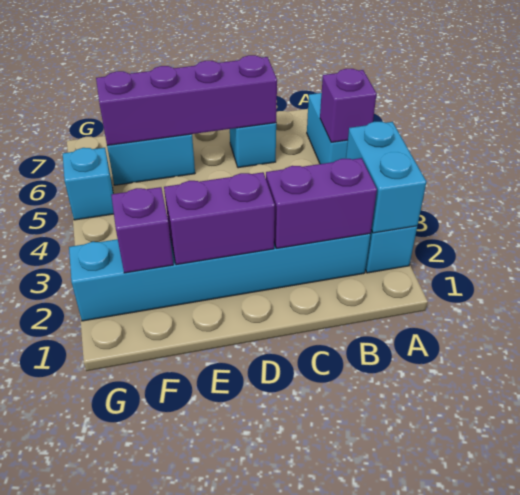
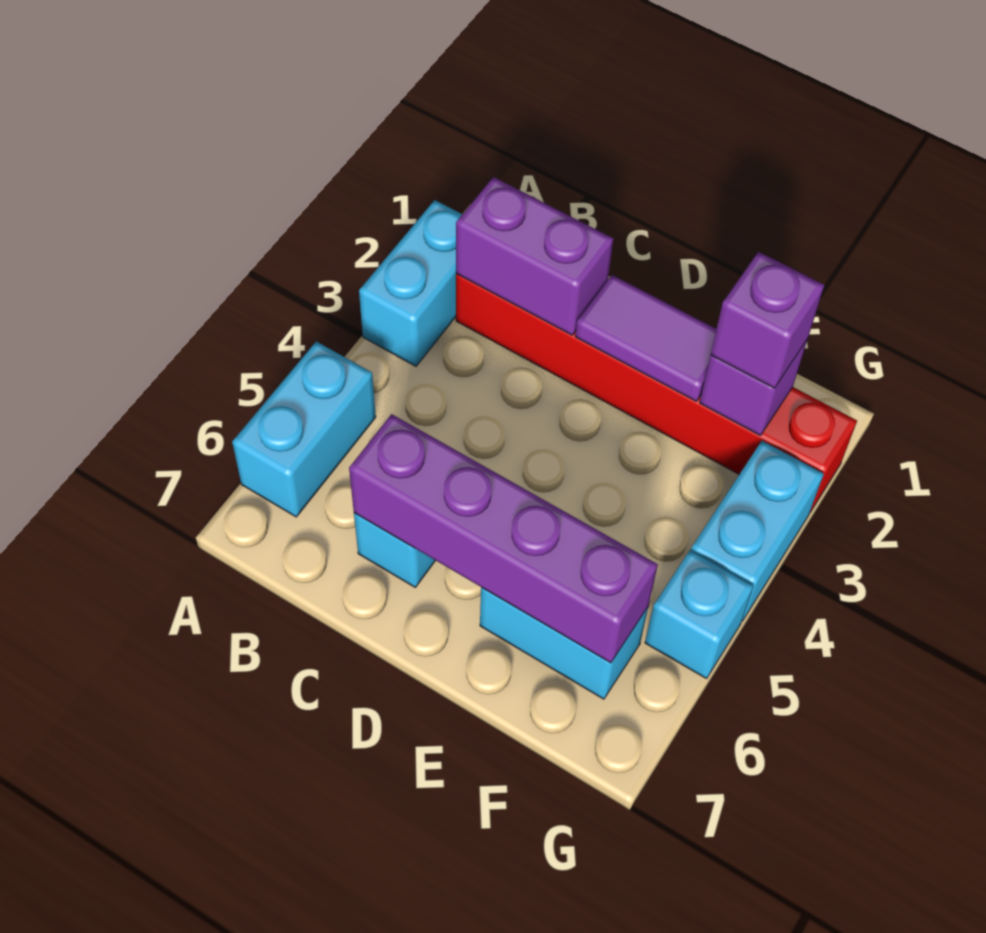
cyan 1x2 brick [346,122,426,233] -> cyan 1x2 brick moved to [691,441,824,621]
purple 1x1 brick [320,69,376,142] -> purple 1x1 brick moved to [711,252,824,388]
cyan 1x6 brick [69,234,370,321] -> red 1x6 brick [456,274,857,512]
purple 1x2 brick [164,172,275,265] -> purple 1x2 tile [575,275,716,401]

